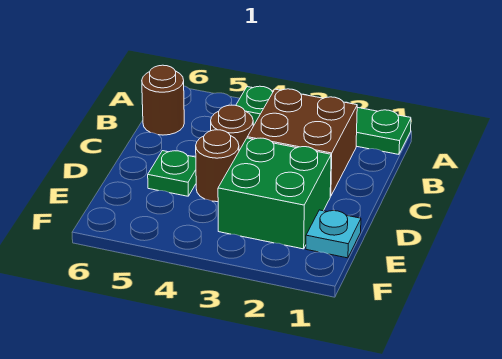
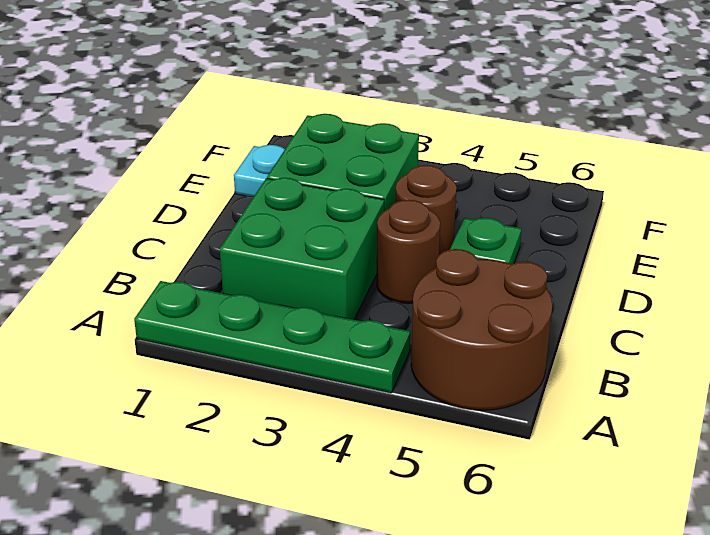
brown 2x2 brick [247,89,357,196] -> green 2x2 brick [220,178,384,320]
brown 1x1 round brick [142,65,184,135] -> brown 2x2 round brick [411,249,552,410]

